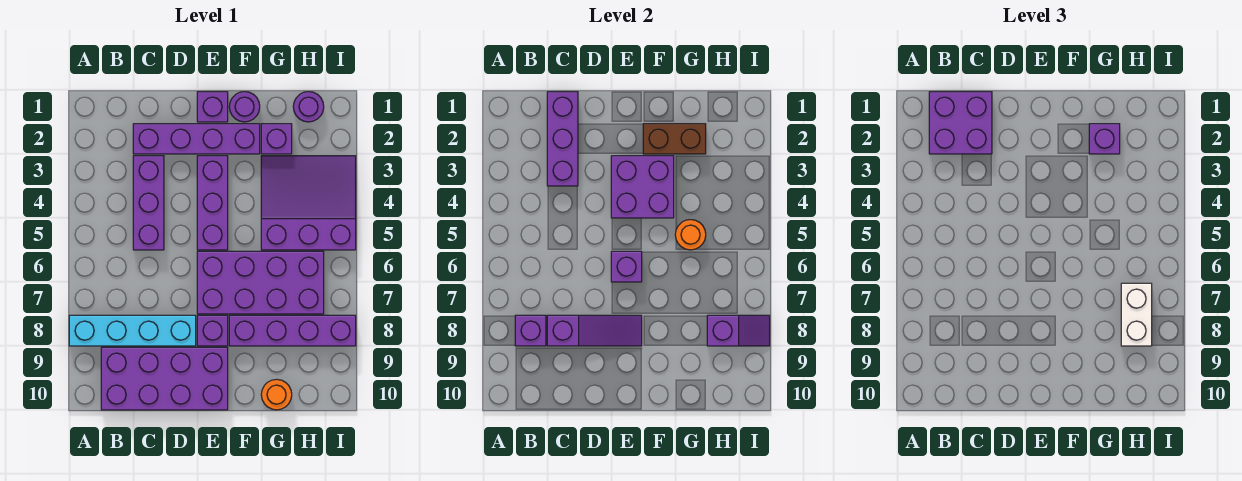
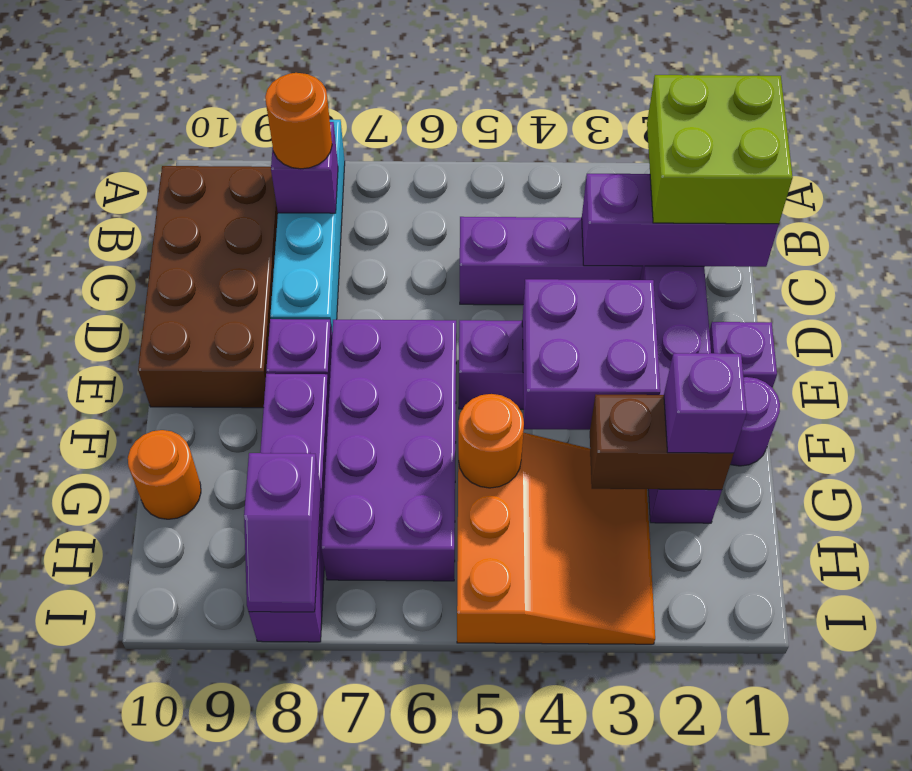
purple 2x2 brick [929,92,992,154] -> lime 2x2 brick [647,75,793,224]
none -> orange 1x1 round brick [265,73,332,169]
purple 2x4 brick [101,347,228,410] -> brown 2x4 brick [138,166,278,408]
purple 1x3 slope [547,315,642,346] -> none
purple 1x1 brick [611,251,642,282] -> none
brown 1x2 brick [643,124,706,154] -> brown 1x2 brick turned to [590,394,734,490]
purple 3x3 slope [261,156,356,250] -> orange 3x3 slope [457,433,655,644]
purple 1x1 round brick [293,92,324,122] -> none
white 1x2 brick [1121,283,1152,346] -> none

